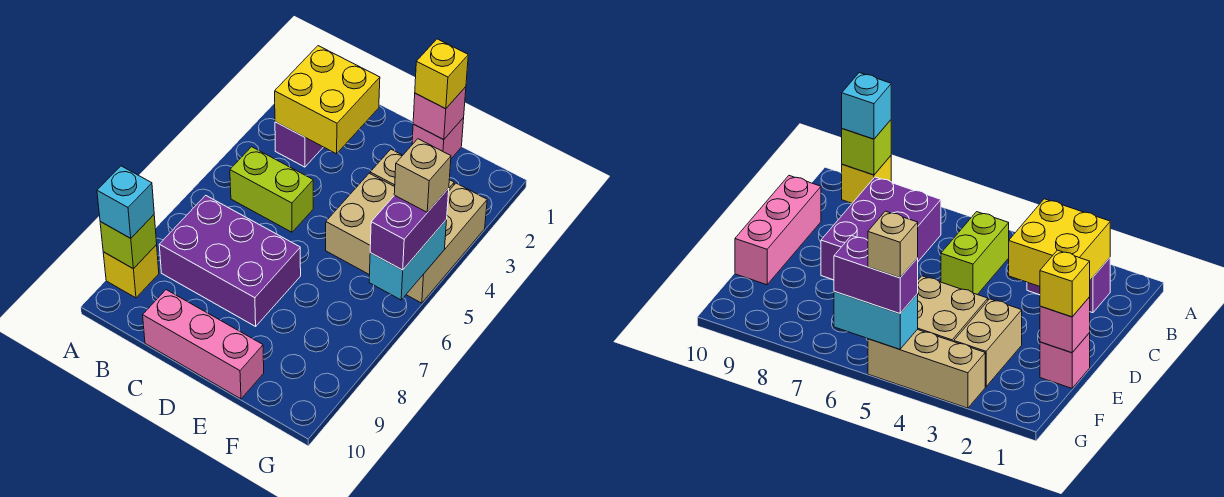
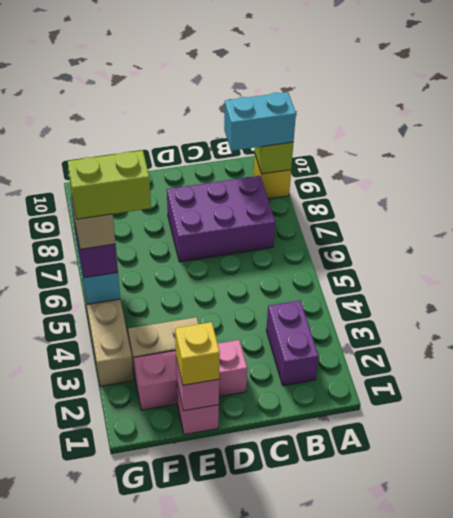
cyan 1x1 brick [97,166,154,238] -> cyan 1x2 brick [224,92,296,151]
yellow 2x2 brick [275,46,380,154] -> none
lime 1x2 brick [230,147,313,232] -> lime 1x2 brick moved to [68,150,151,219]
pink 1x3 brick [143,290,264,399] -> pink 1x3 brick moved to [134,340,247,410]
tan 2x2 brick [326,173,395,275] -> none

